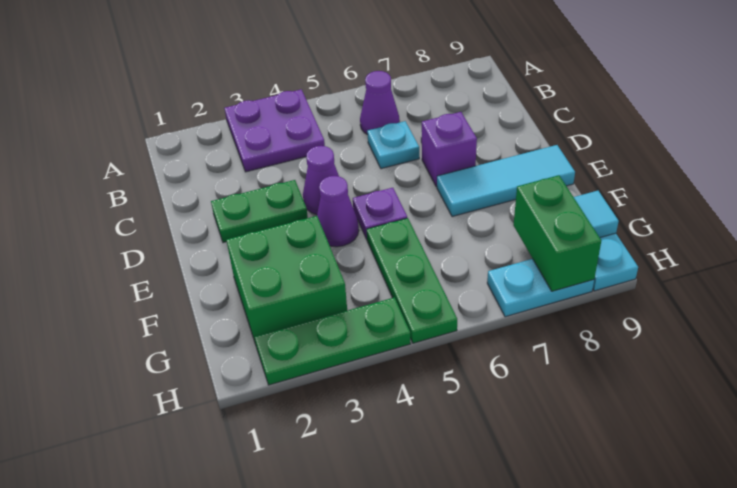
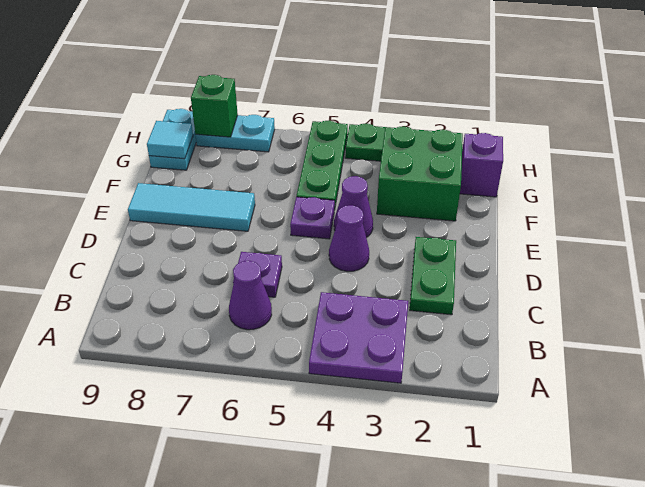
cyan 1x1 plate [367,121,419,169] -> purple 1x1 plate [233,252,282,297]
green 1x2 plate [211,180,308,243] -> green 1x2 plate turned to [410,237,456,315]
purple 1x1 brick [422,112,477,187] -> purple 1x1 brick moved to [460,133,503,197]
green 1x2 brick [513,175,601,291] -> green 1x1 brick [191,75,238,137]

